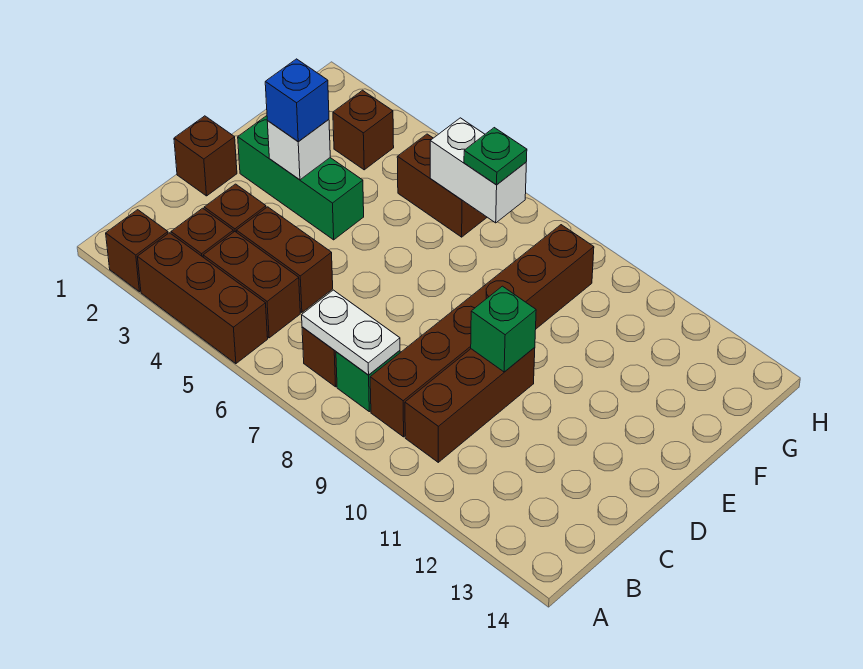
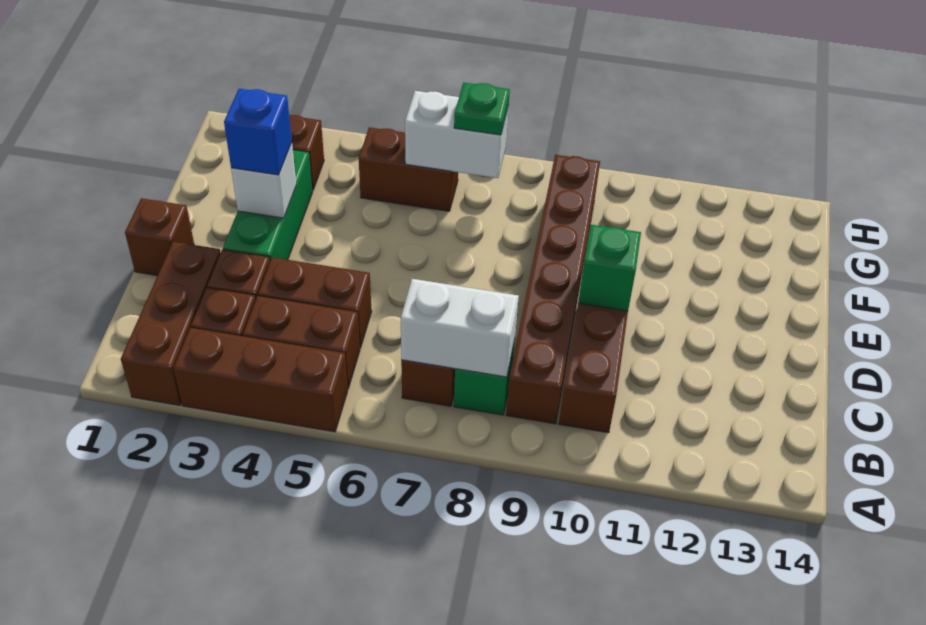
brown 1x1 brick [106,210,168,292] -> brown 1x3 brick [121,242,220,405]
white 1x2 plate [302,290,400,375] -> white 1x2 brick [401,279,519,377]
green 1x3 brick [238,116,364,240] -> green 1x3 brick turned to [223,150,313,261]

